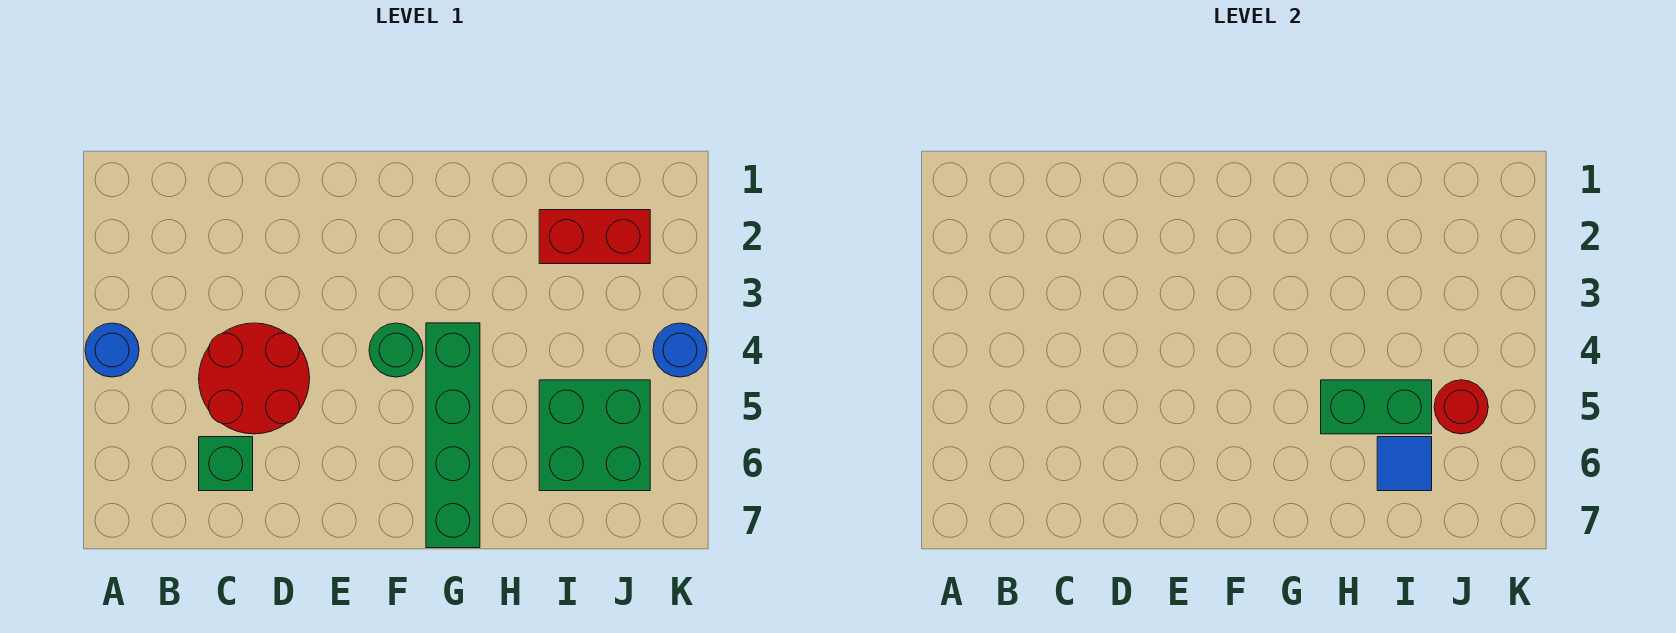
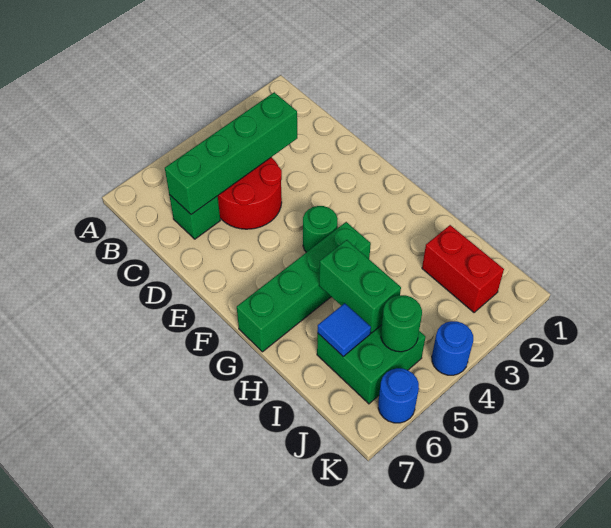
blue 1x1 round brick [85,323,139,377] -> blue 1x1 round brick moved to [378,368,419,423]
none -> green 1x4 brick [165,92,297,215]
red 1x1 round brick [1434,380,1488,434] -> green 1x1 round brick [381,295,422,352]

